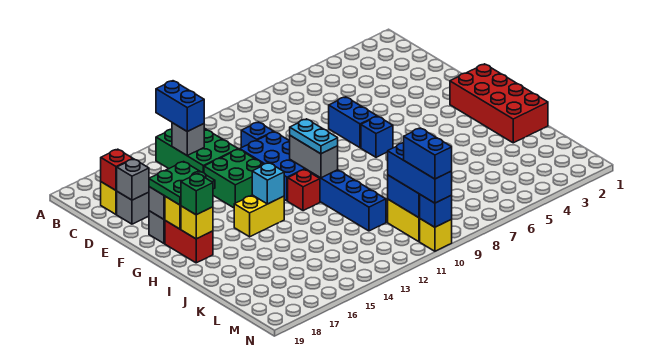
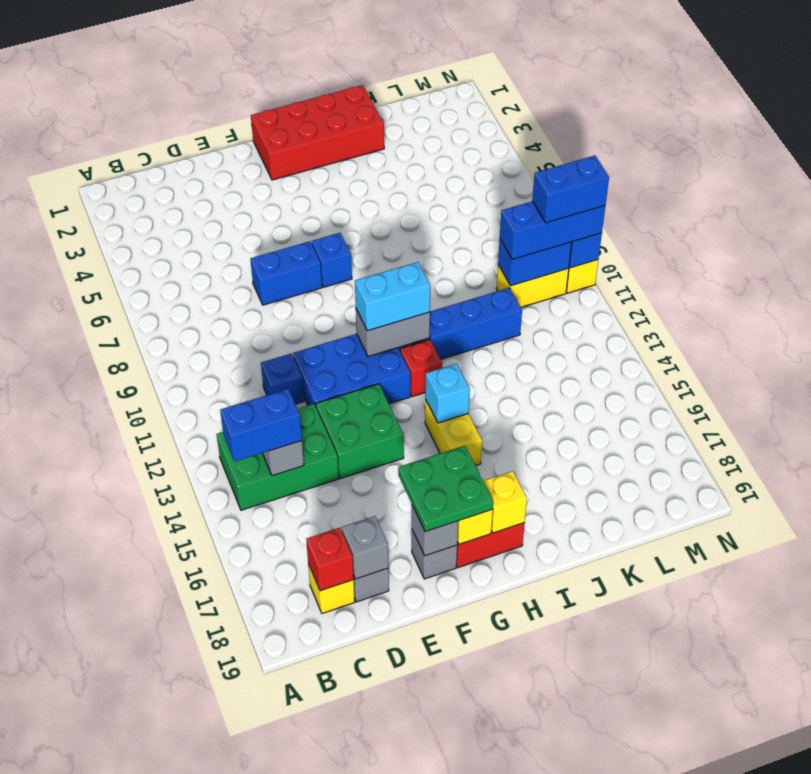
cyan 1x2 plate [290,119,338,154] -> cyan 1x2 brick [355,262,430,331]
green 1x1 brick [181,174,213,215] -> none

